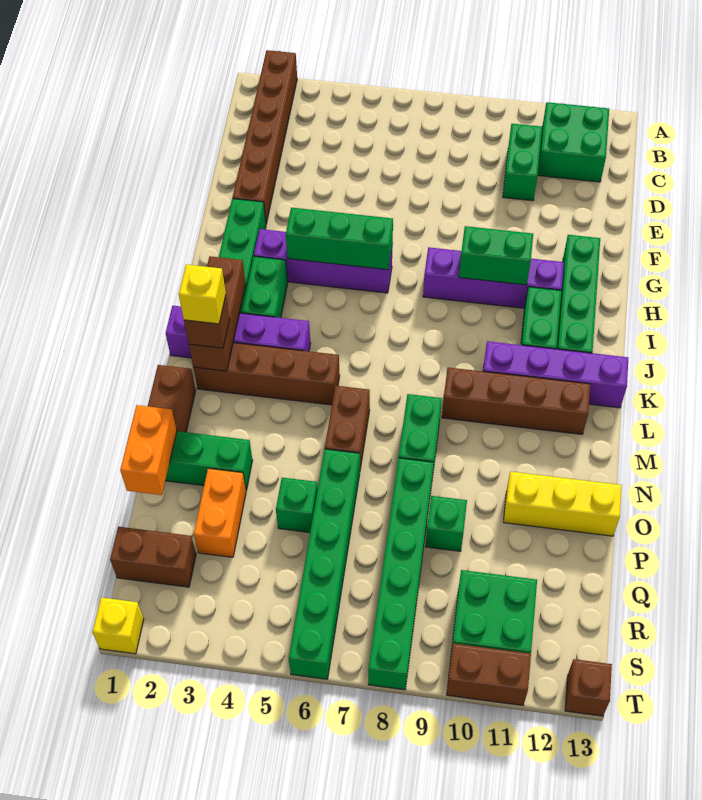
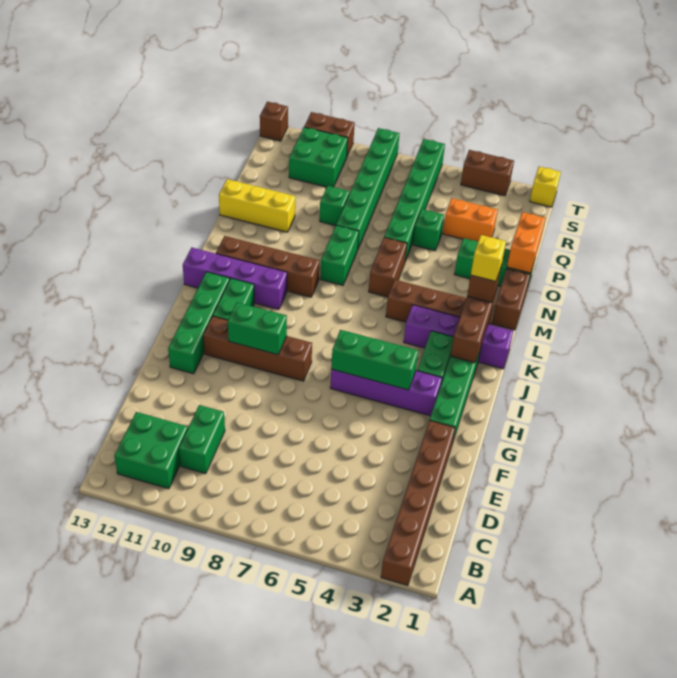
purple 1x4 brick [423,247,564,308] -> brown 1x4 brick [203,316,312,381]
orange 1x2 brick [194,468,246,557] -> orange 1x2 brick turned to [443,198,498,242]
brown 1x2 brick [110,527,196,587] -> brown 1x2 brick moved to [461,150,514,196]

